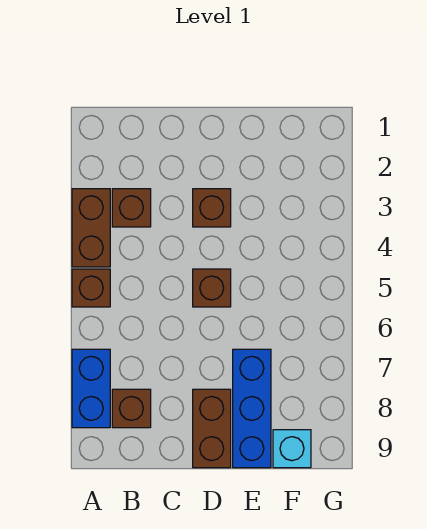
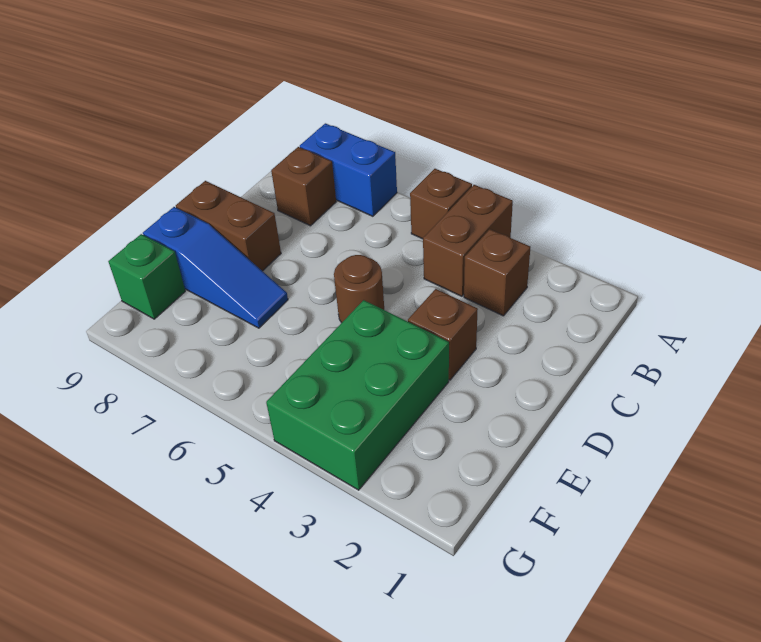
brown 1x2 brick [72,189,110,267] -> brown 1x2 brick turned to [423,185,513,296]
brown 1x1 brick [193,269,231,307] -> brown 1x1 round brick [334,255,384,323]
none -> green 2x3 brick [266,300,449,490]
blue 1x3 brick [233,349,271,468] -> blue 1x3 slope [143,207,288,328]
cyan 1x1 brick [273,430,311,468] -> green 1x1 brick [108,234,185,319]

